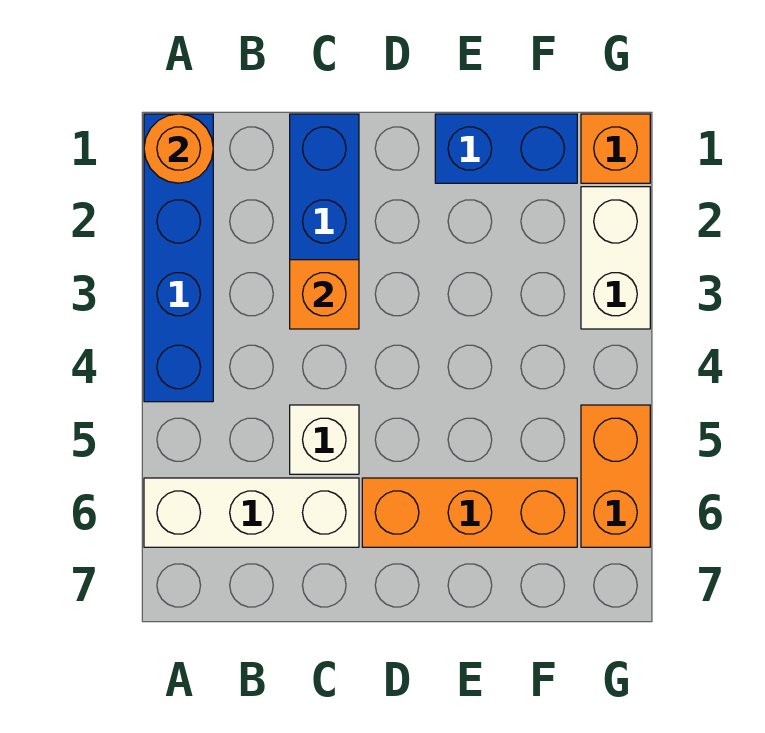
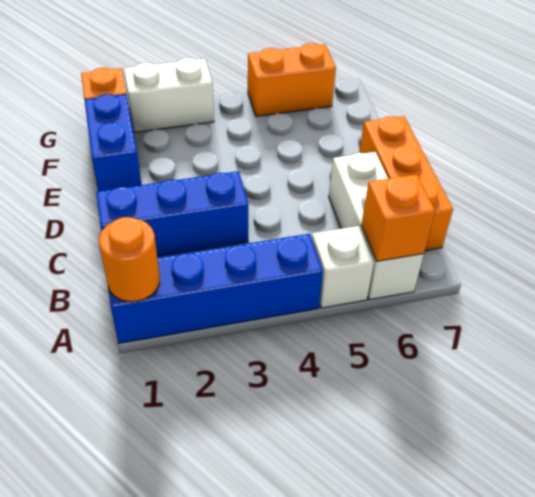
orange 1x1 brick [290,260,359,329] -> orange 1x1 brick moved to [361,175,435,261]
white 1x1 brick [290,405,359,474] -> white 1x1 brick moved to [312,226,374,308]
orange 1x3 brick [362,478,577,547] -> orange 1x3 brick moved to [359,116,453,251]

